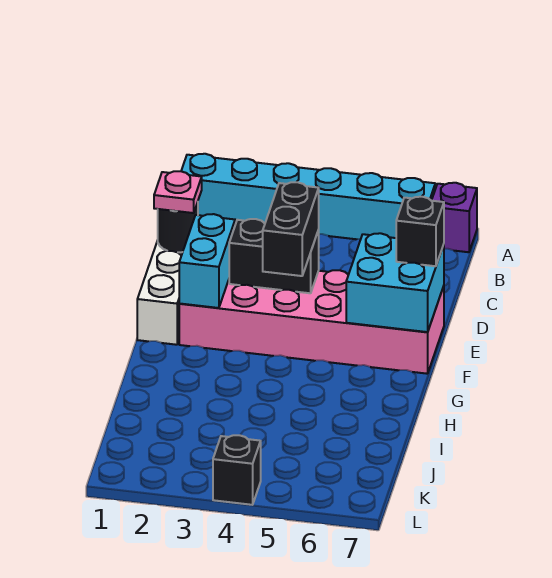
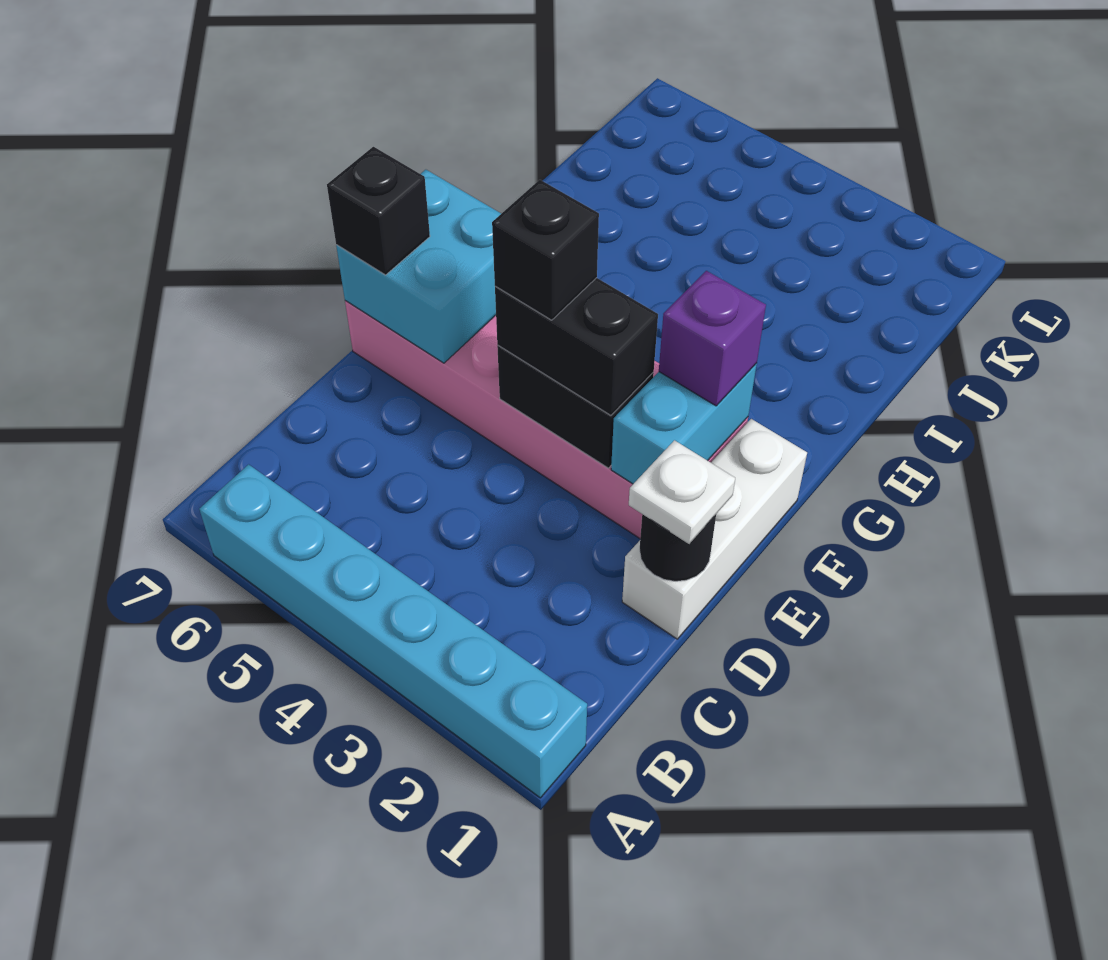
purple 1x1 brick [432,183,477,252] -> purple 1x1 brick moved to [659,271,766,406]
pink 1x1 plate [154,171,202,213] -> white 1x1 plate [629,440,735,544]
black 1x2 brick [263,182,319,276] -> black 1x2 brick turned to [495,278,658,415]
black 1x1 brick [213,435,261,505] -> black 1x1 brick moved to [492,180,599,320]

